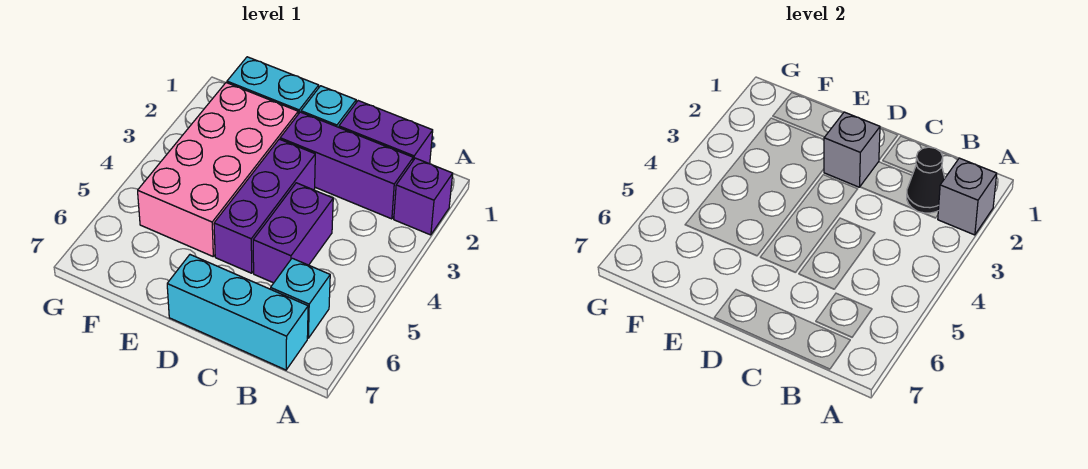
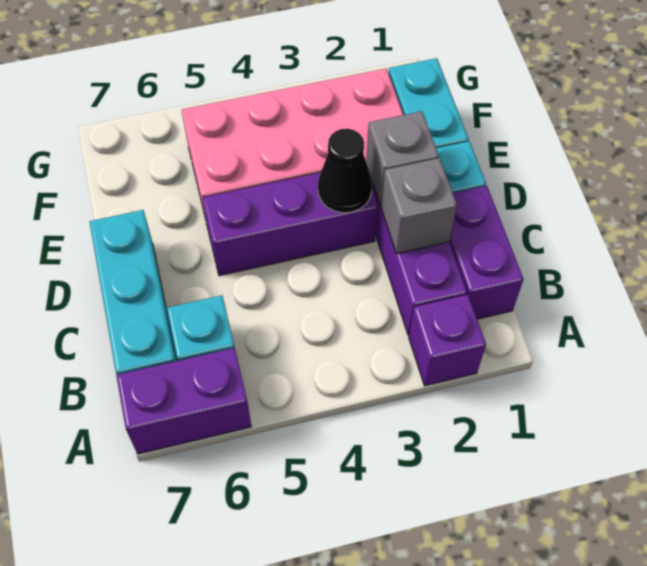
grey 1x1 brick [938,158,997,235] -> grey 1x1 brick moved to [381,158,457,254]
black 1x1 cone [907,147,945,213] -> black 1x1 cone moved to [318,129,372,213]
purple 1x2 brick [253,183,333,283] -> purple 1x2 brick moved to [116,348,252,454]

